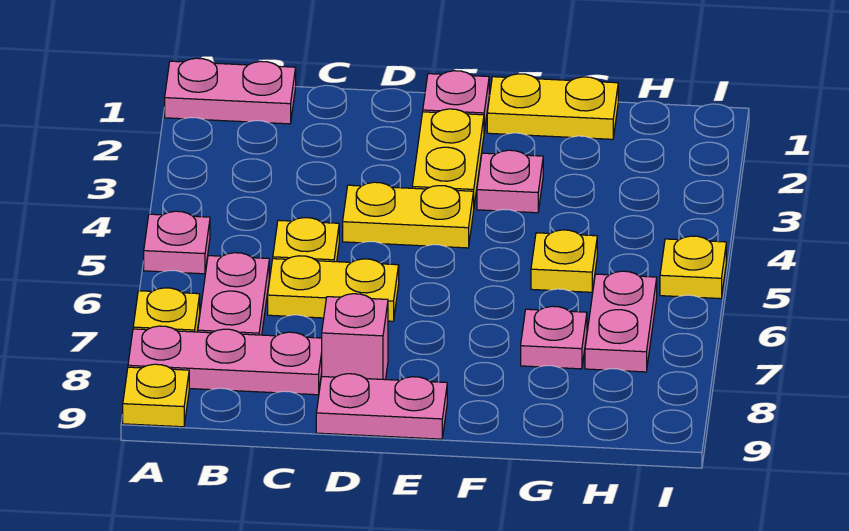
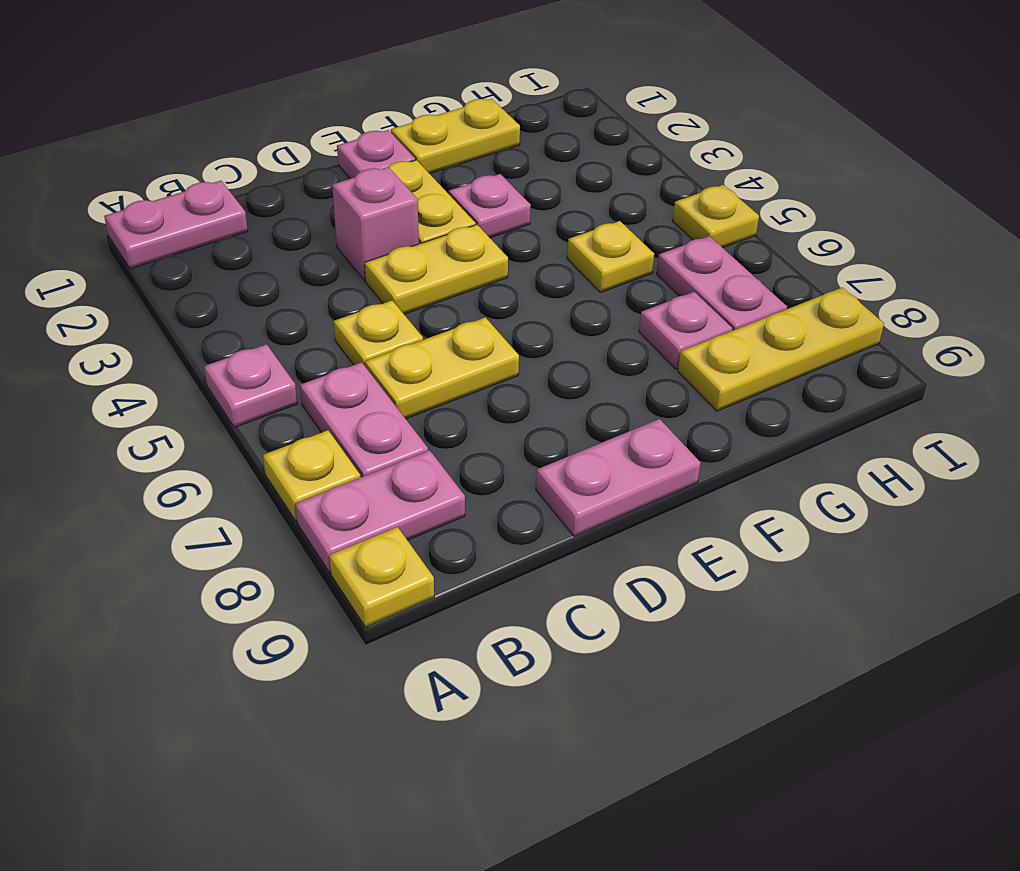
pink 1x3 plate [128,326,322,395] -> pink 1x2 plate [295,450,465,573]
pink 1x1 brick [322,294,388,380] -> pink 1x1 brick moved to [332,167,419,281]
none -> yellow 1x3 plate [678,287,884,411]

